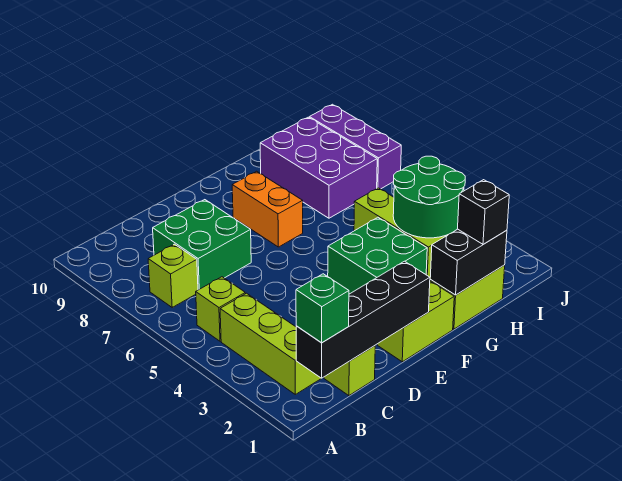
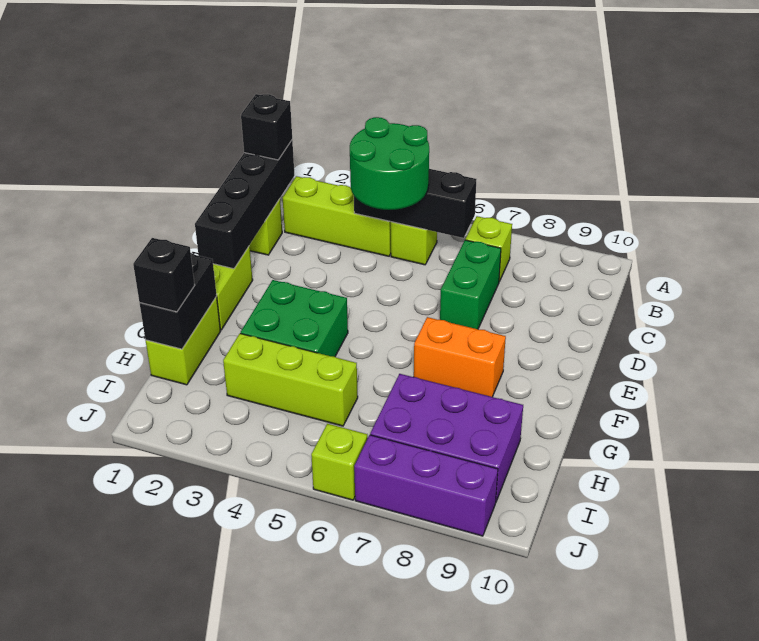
green 1x1 brick [296,274,349,343] -> black 1x1 brick [241,94,292,160]
none -> black 1x3 brick [354,169,476,238]
green 2x2 brick [153,200,251,290] -> green 1x2 brick [440,240,501,329]
green 2x2 round brick [393,156,465,238] -> green 2x2 round brick moved to [350,117,429,210]
none -> lime 1x1 brick [311,424,368,500]

